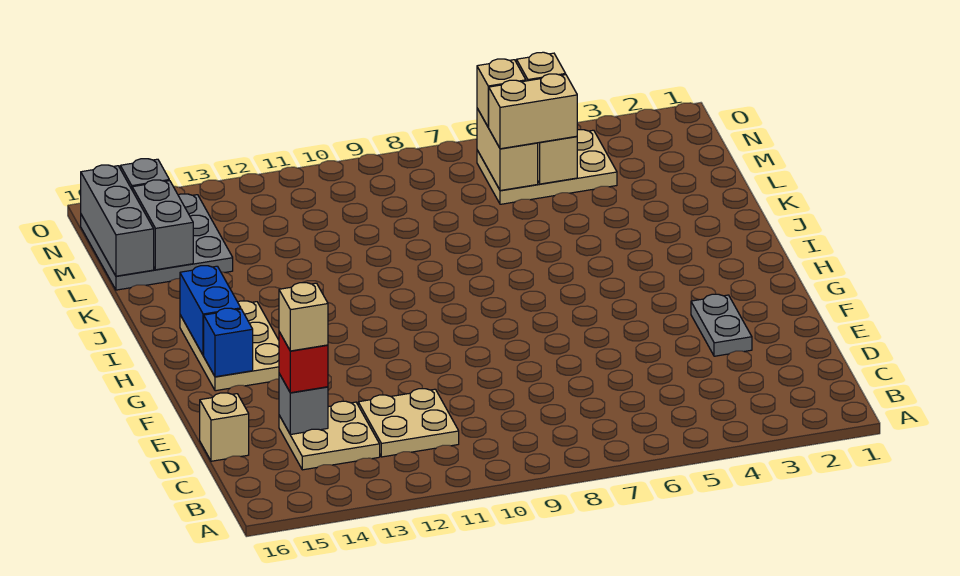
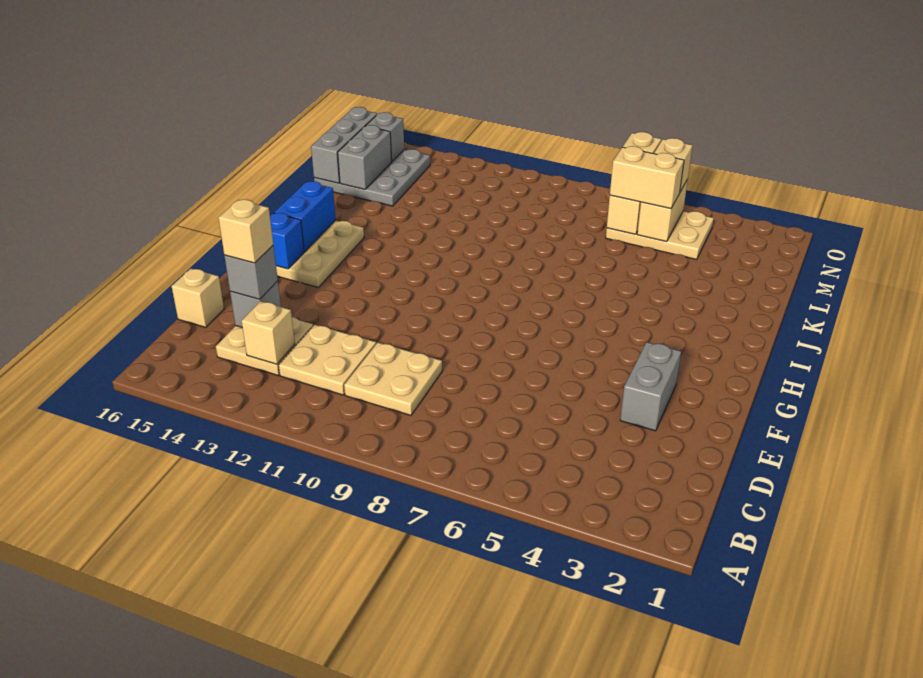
none -> tan 2x2 plate [344,343,442,415]
none -> tan 1x1 brick [242,301,295,364]
red 1x1 brick [279,332,328,393] -> grey 1x1 brick [224,245,278,299]
grey 1x2 plate [691,294,752,356] -> grey 1x2 brick [620,342,681,431]

